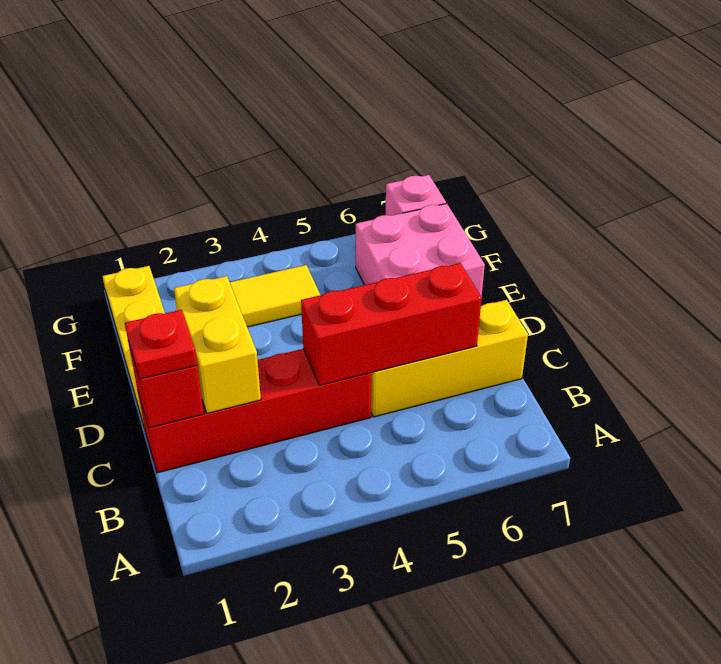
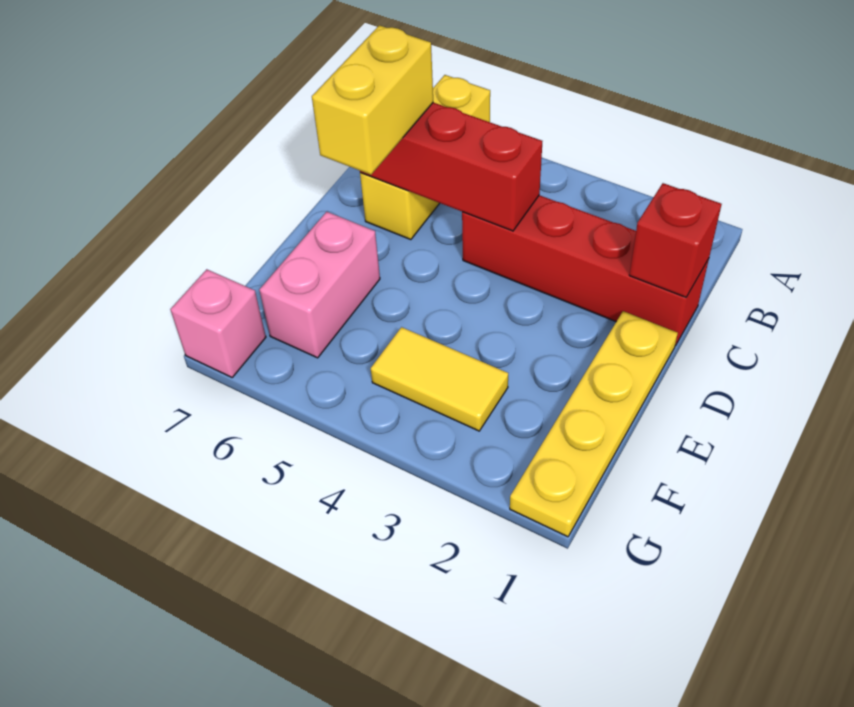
red 1x1 plate [125,310,197,379] -> none
yellow 1x2 brick [174,276,261,413] -> yellow 1x2 brick moved to [312,25,433,175]
yellow 1x3 brick [371,300,528,417] -> yellow 1x3 brick turned to [360,75,490,240]
pink 2x2 brick [356,204,485,297] -> pink 1x2 brick [259,212,380,358]

